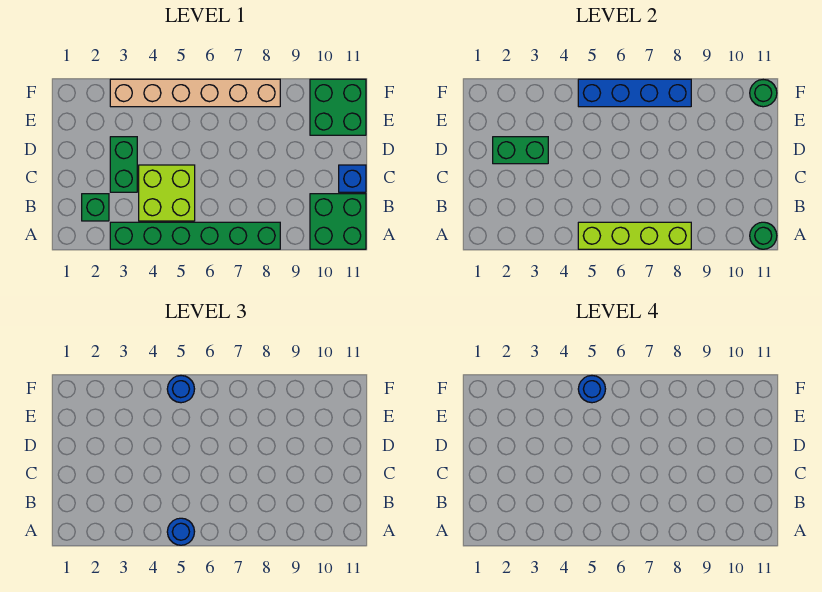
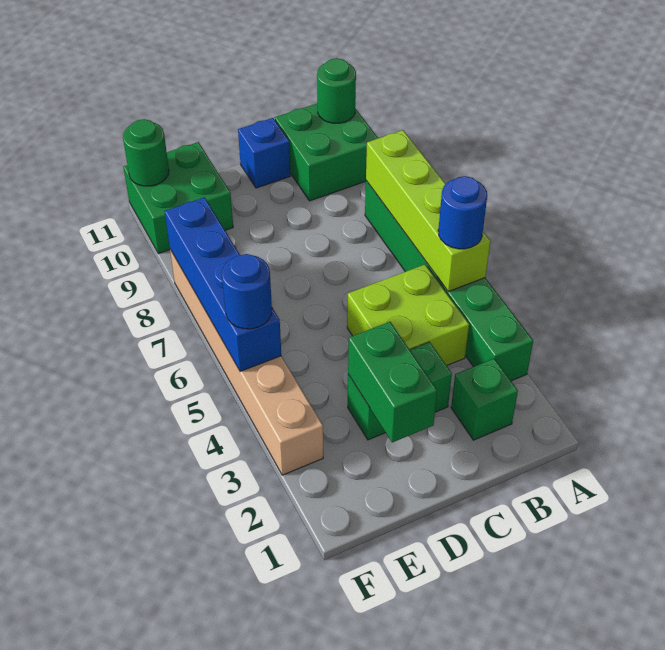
blue 1x1 round brick [578,376,605,403] -> none

